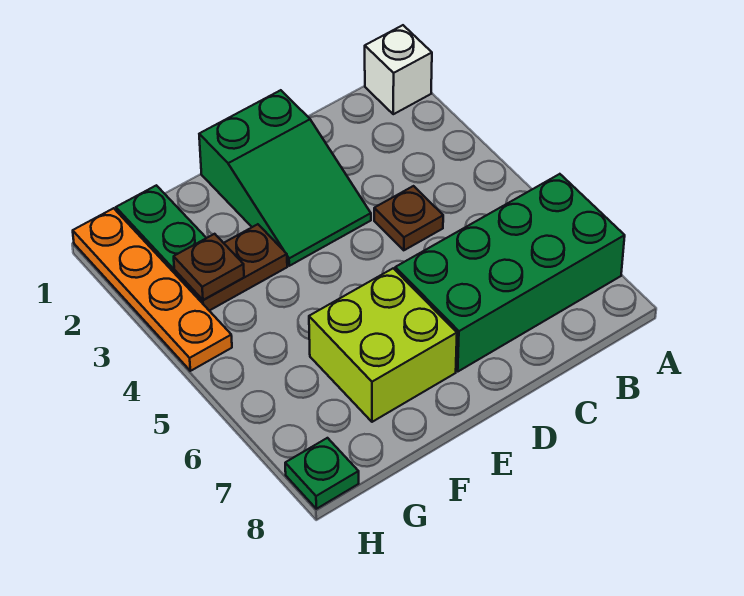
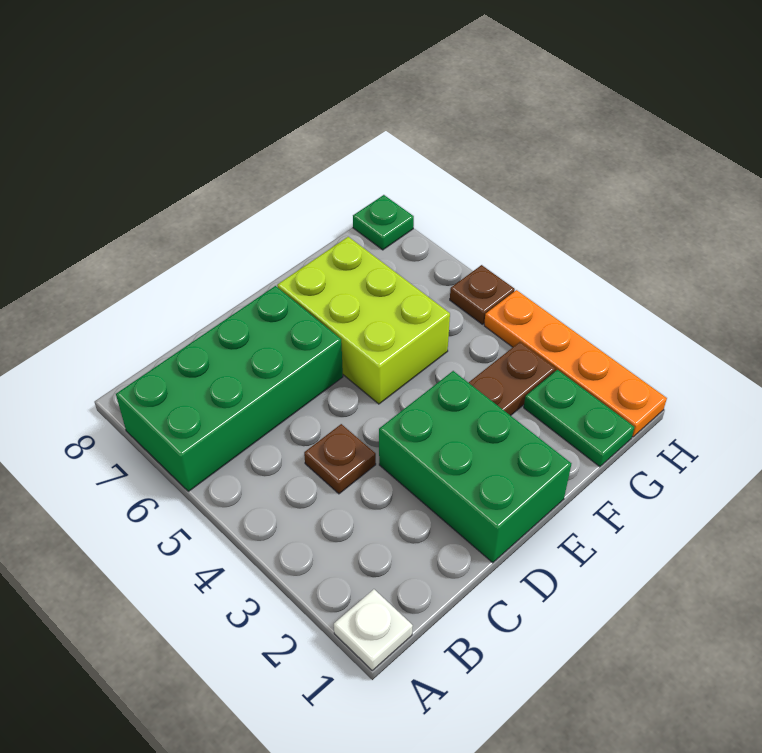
white 1x1 brick [365,25,432,114] -> white 1x1 plate [334,589,413,670]
green 2x3 slope [199,90,371,266] -> green 2x3 brick [379,371,572,563]
lime 2x2 brick [309,268,457,422] -> lime 2x3 brick [277,237,450,404]
brown 1x1 plate [174,234,244,300] -> brown 1x1 plate moved to [450,265,515,324]

